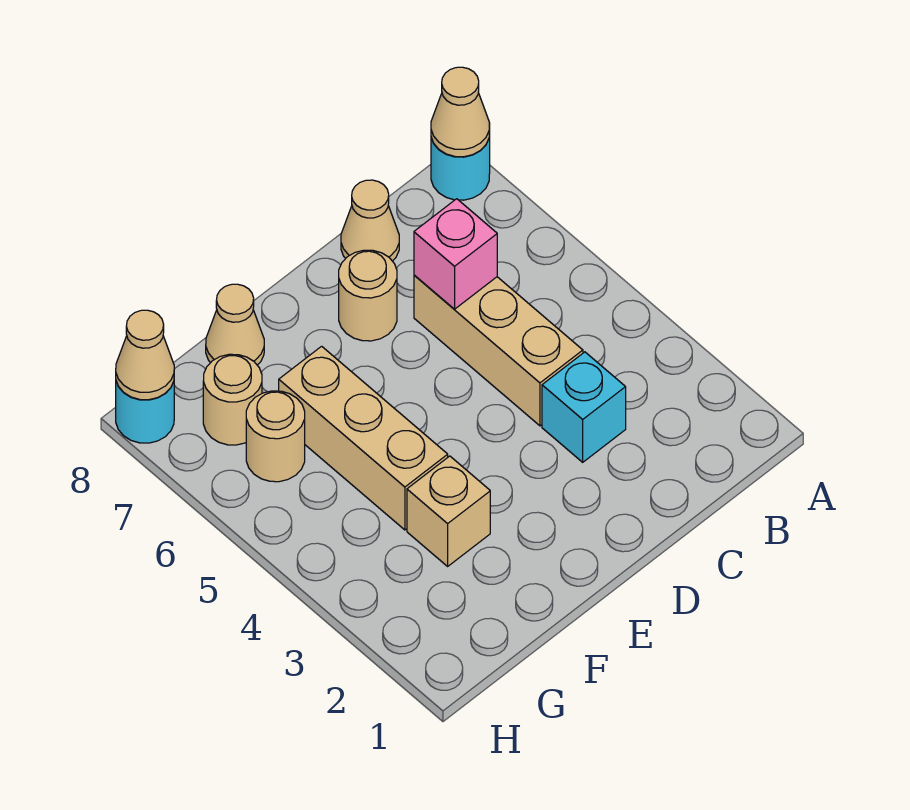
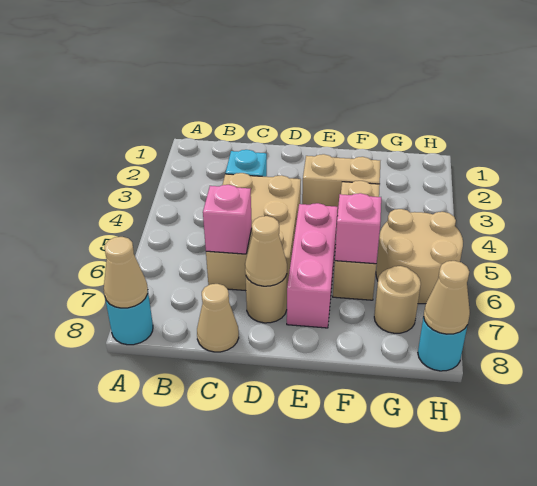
tan 1x3 brick [414,275,583,426] -> tan 2x3 brick [206,173,301,291]
none -> pink 1x3 brick [287,203,338,328]
tan 1x1 brick [407,456,490,566] -> tan 1x2 brick [302,154,380,216]
none -> pink 1x1 brick [335,193,381,264]
tan 1x1 cone [206,284,264,365] -> tan 1x1 cone moved to [245,216,287,286]
tan 1x1 round brick [246,391,305,482] -> tan 2x2 round brick [376,209,463,304]

